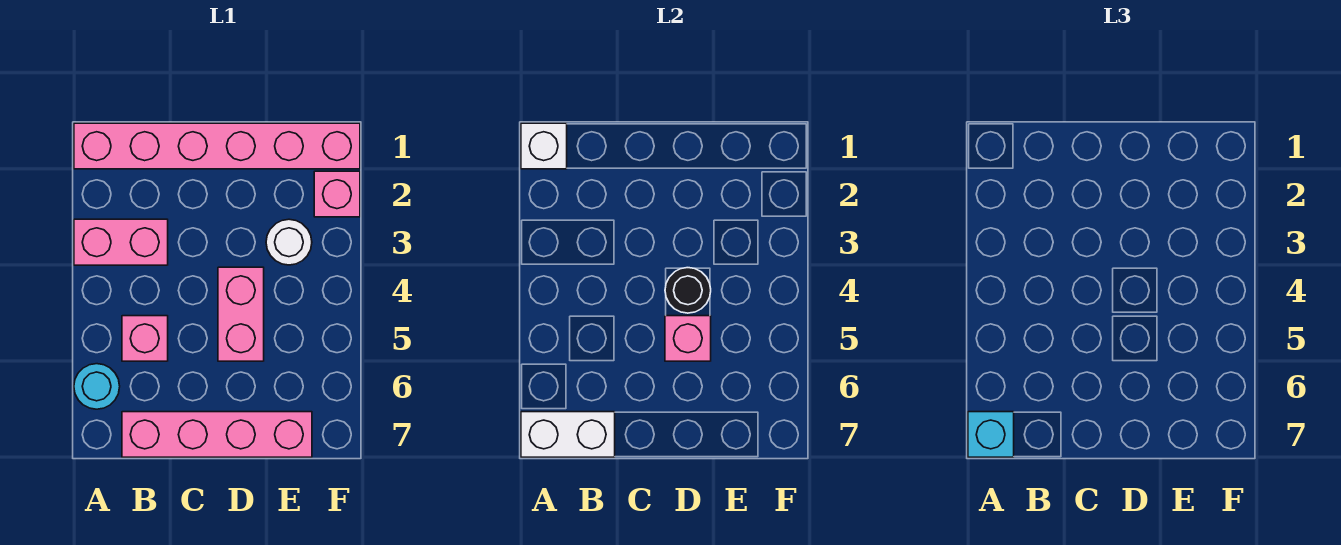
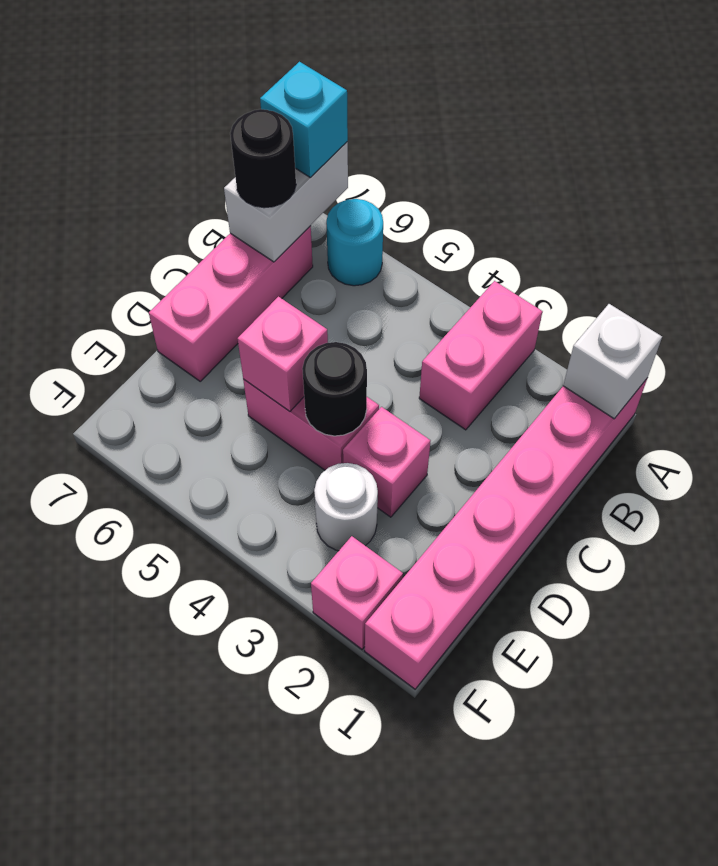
pink 1x1 brick [122,316,168,361] -> pink 1x1 brick moved to [343,407,430,517]
pink 1x4 brick [122,412,312,457] -> pink 1x3 brick [149,226,313,381]
none -> black 1x1 round brick [230,109,296,208]

